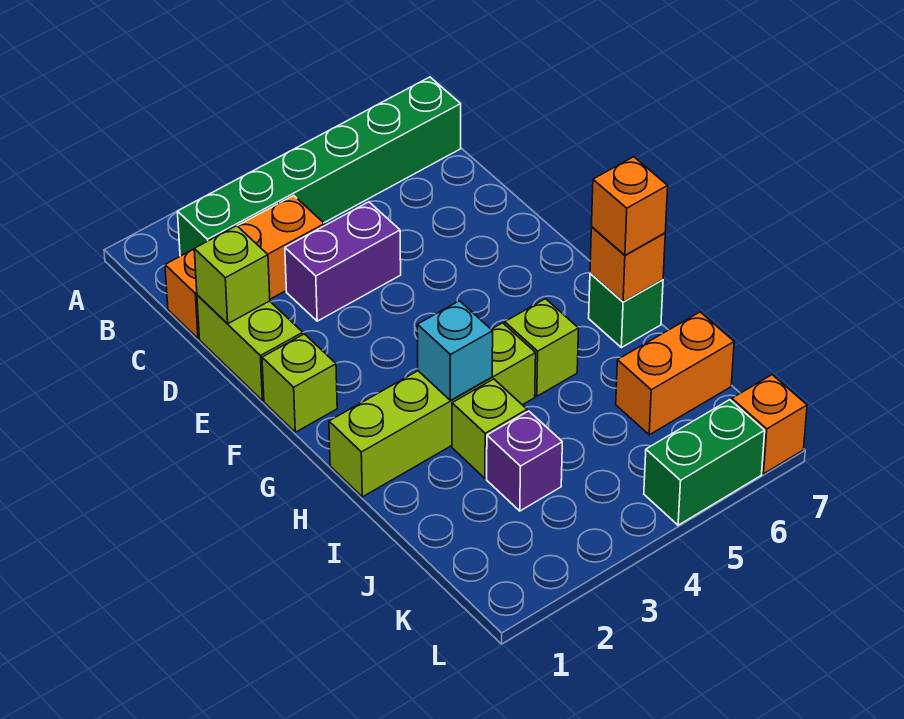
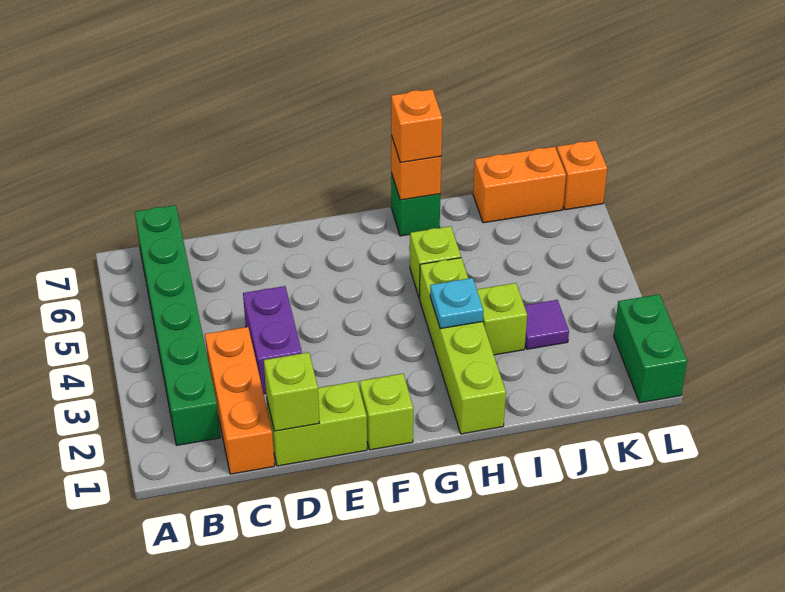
cyan 1x1 brick [417,301,493,401] -> cyan 1x1 plate [430,278,483,329]
purple 1x1 brick [487,411,562,511] -> purple 1x1 tile [524,300,569,349]
orange 1x2 brick [616,312,734,435] -> orange 1x2 brick turned to [473,147,566,223]
green 1x2 brick [644,400,765,525] -> green 1x2 brick moved to [614,294,687,403]

